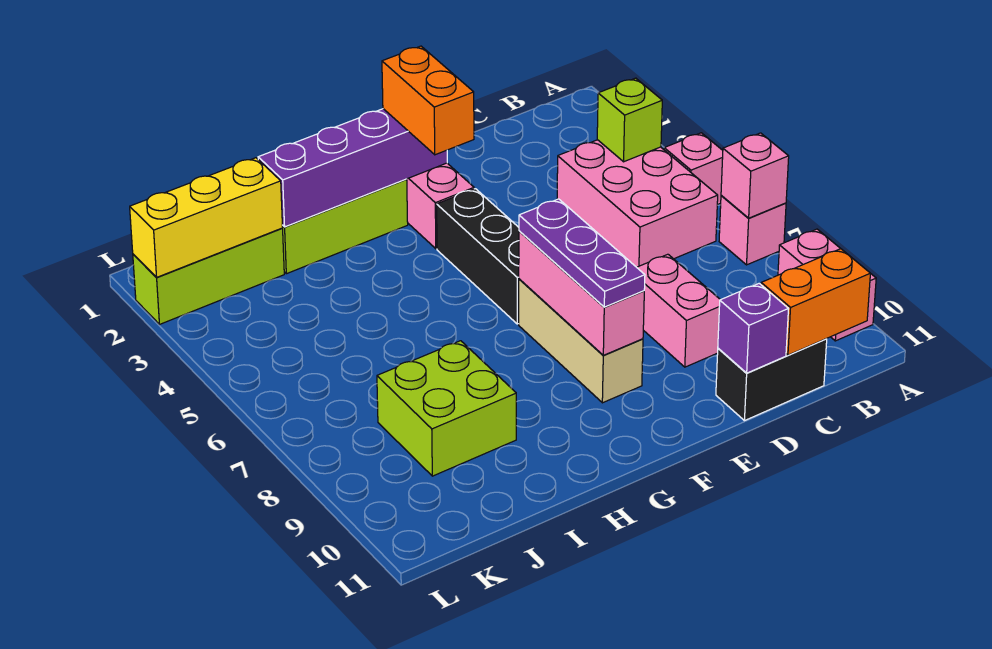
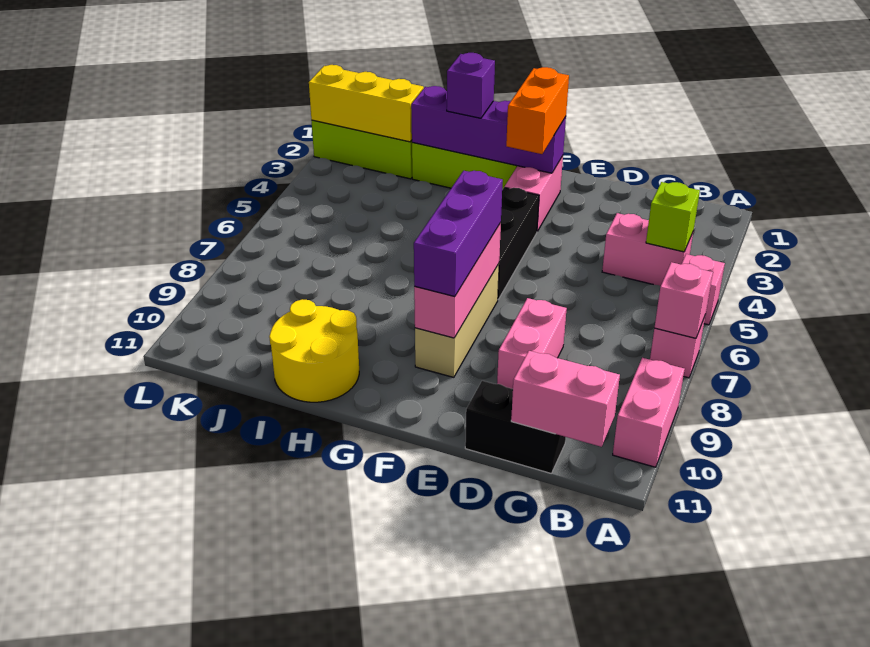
pink 2x3 brick [557,140,718,267] -> pink 1x2 brick [602,213,693,286]
orange 1x2 brick [761,249,870,355] -> pink 1x2 brick [511,351,620,447]
purple 1x1 brick [718,284,788,373] -> purple 1x1 brick moved to [447,53,495,118]
purple 1x3 plate [519,199,645,307] -> purple 1x3 brick [414,171,503,297]
none -> yellow 2x2 round brick [269,299,359,402]
lime 2x2 brick [377,341,516,476] -> none

